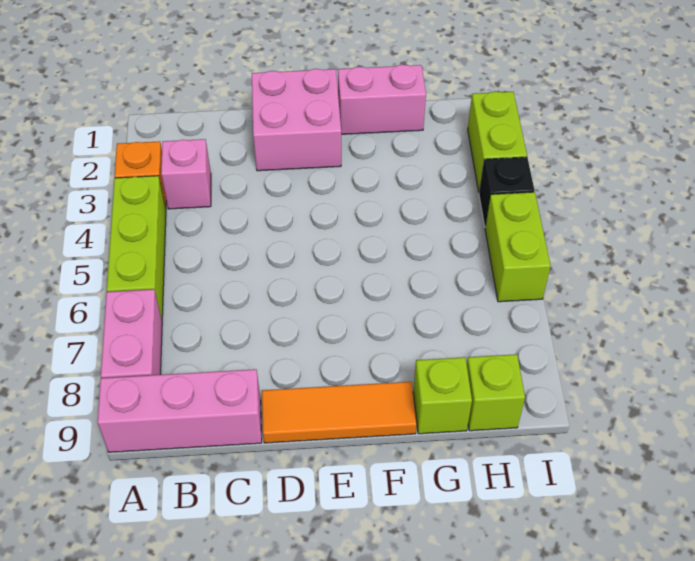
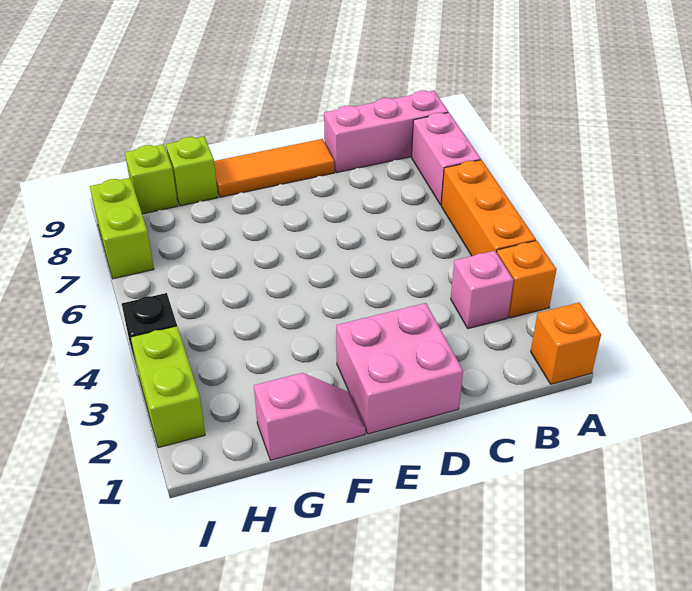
none -> orange 1x1 brick [531,303,601,384]
lime 1x3 brick [107,176,166,319] -> orange 1x3 brick [441,160,536,256]
pink 1x2 brick [338,65,426,134] -> pink 1x2 slope [254,373,365,460]
lime 1x2 brick [485,192,551,302] -> lime 1x2 brick moved to [90,178,154,279]

